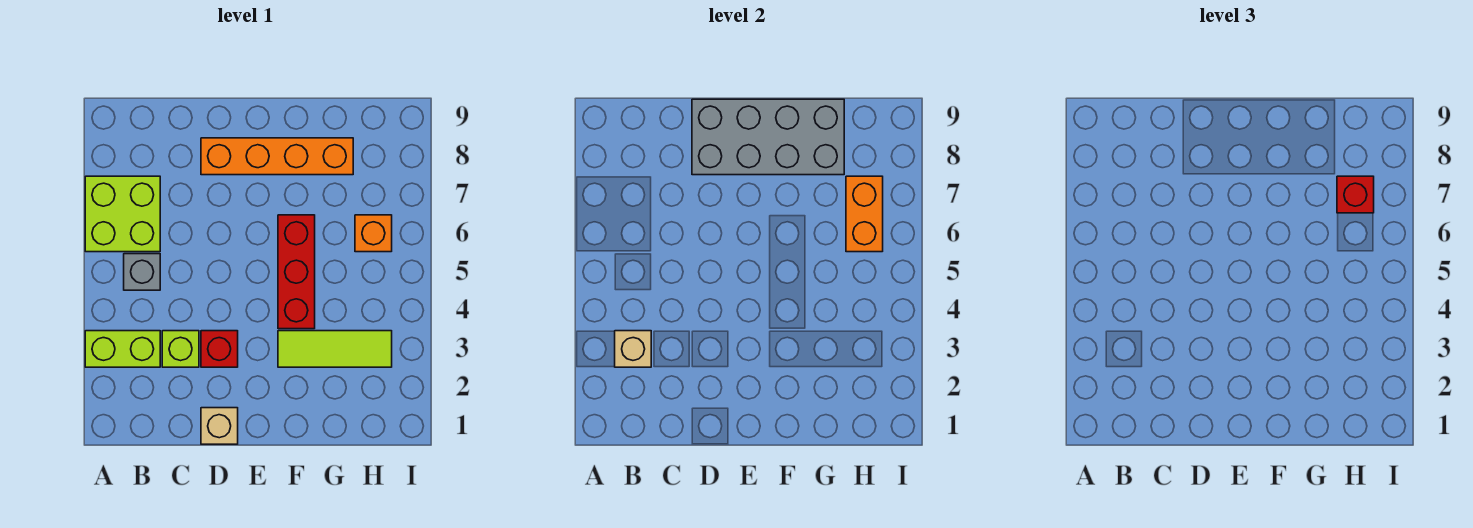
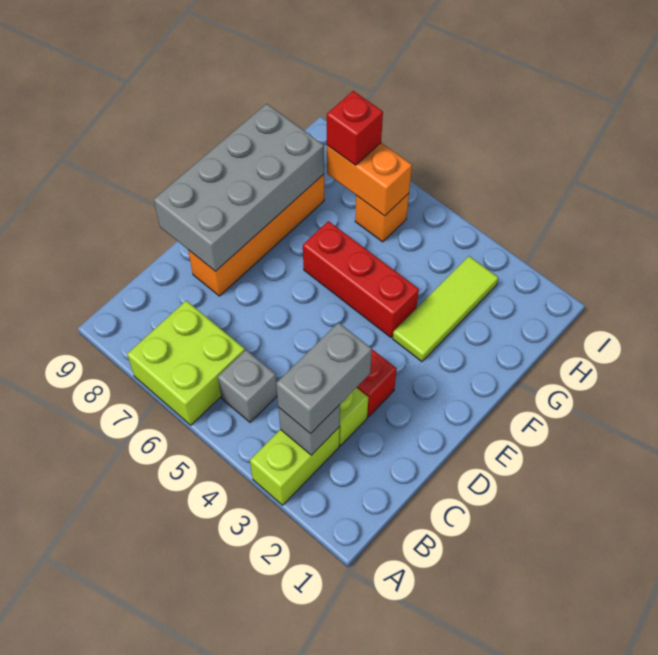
tan 1x1 brick [615,331,651,367] -> grey 1x1 brick [278,405,340,455]
none -> grey 1x2 brick [276,323,372,434]
tan 1x1 brick [201,408,238,444] -> none

